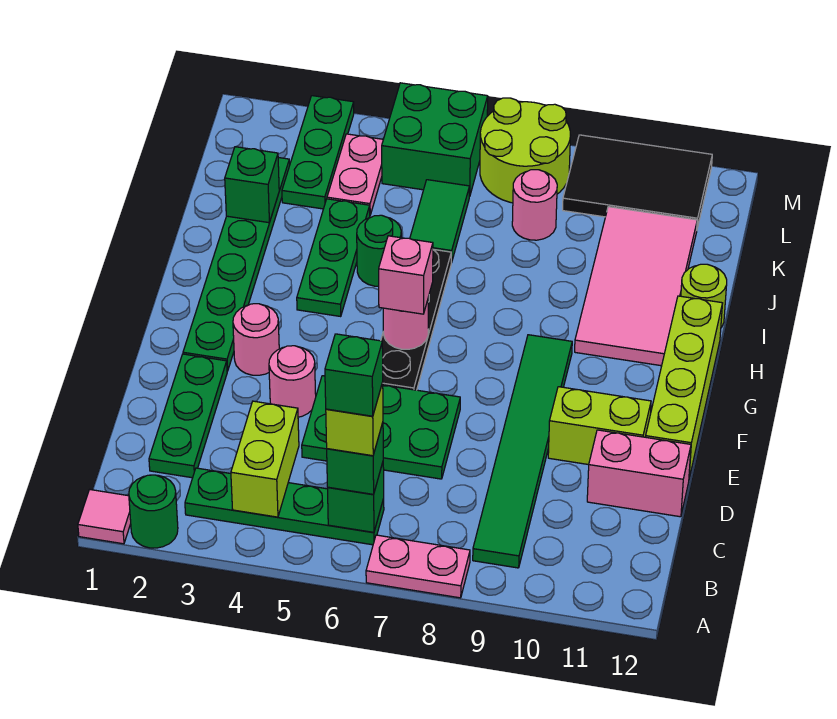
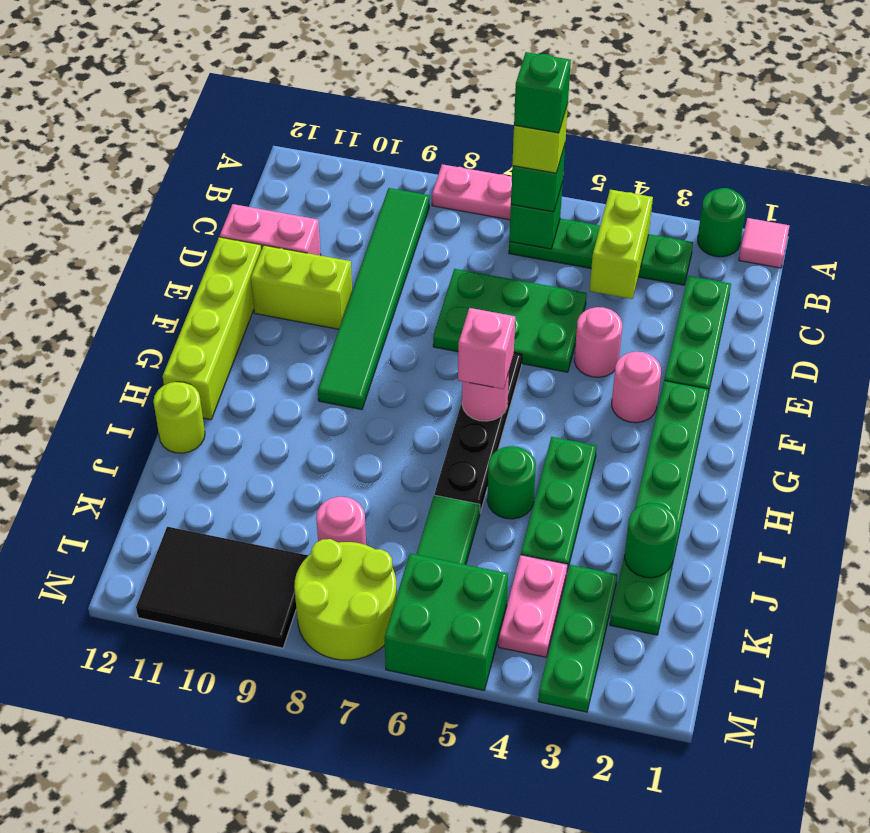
pink 2x4 tile [575,207,697,366] -> none
green 1x1 brick [225,147,279,223] -> green 1x1 round brick [625,503,678,578]

